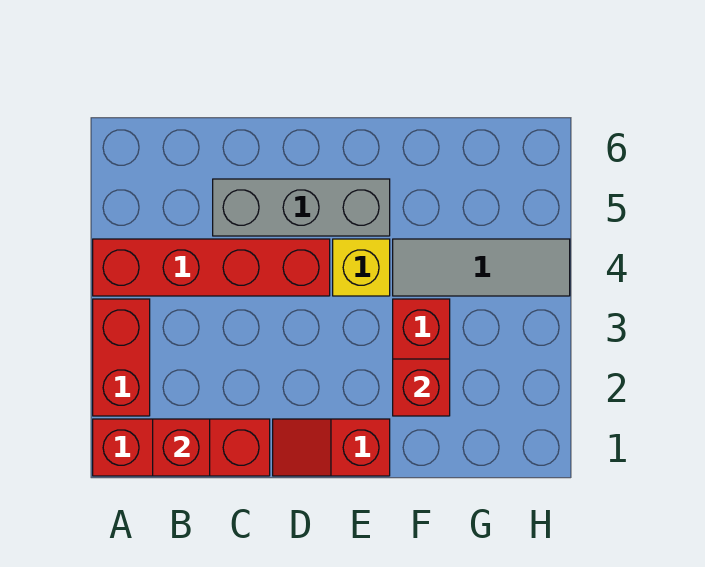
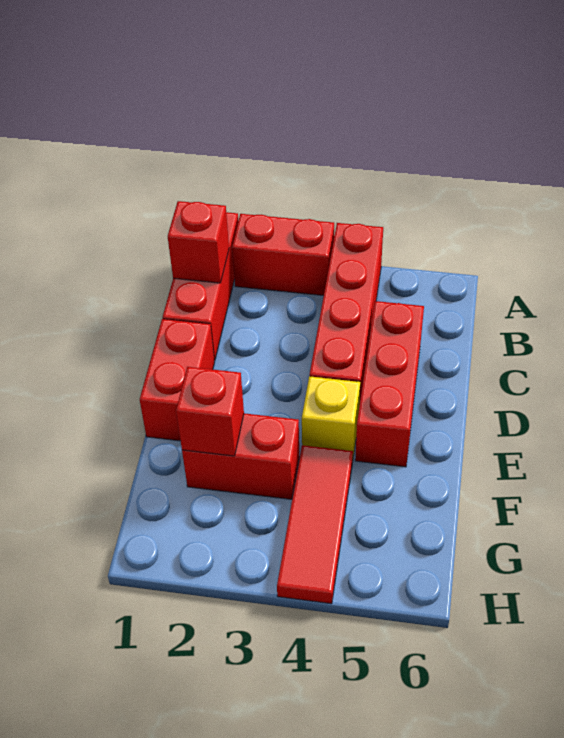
grey 1x3 brick [213,179,390,236] -> red 1x3 brick [355,301,424,467]
red 1x2 slope [273,419,390,476] -> red 1x2 brick [140,319,215,441]
grey 1x3 tile [393,239,570,296] -> red 1x3 tile [277,445,353,604]

